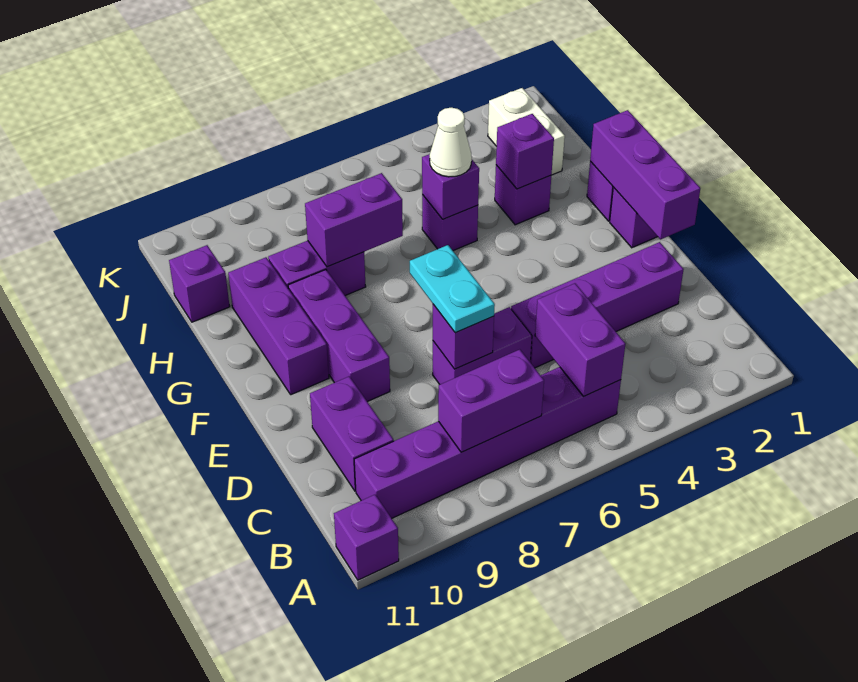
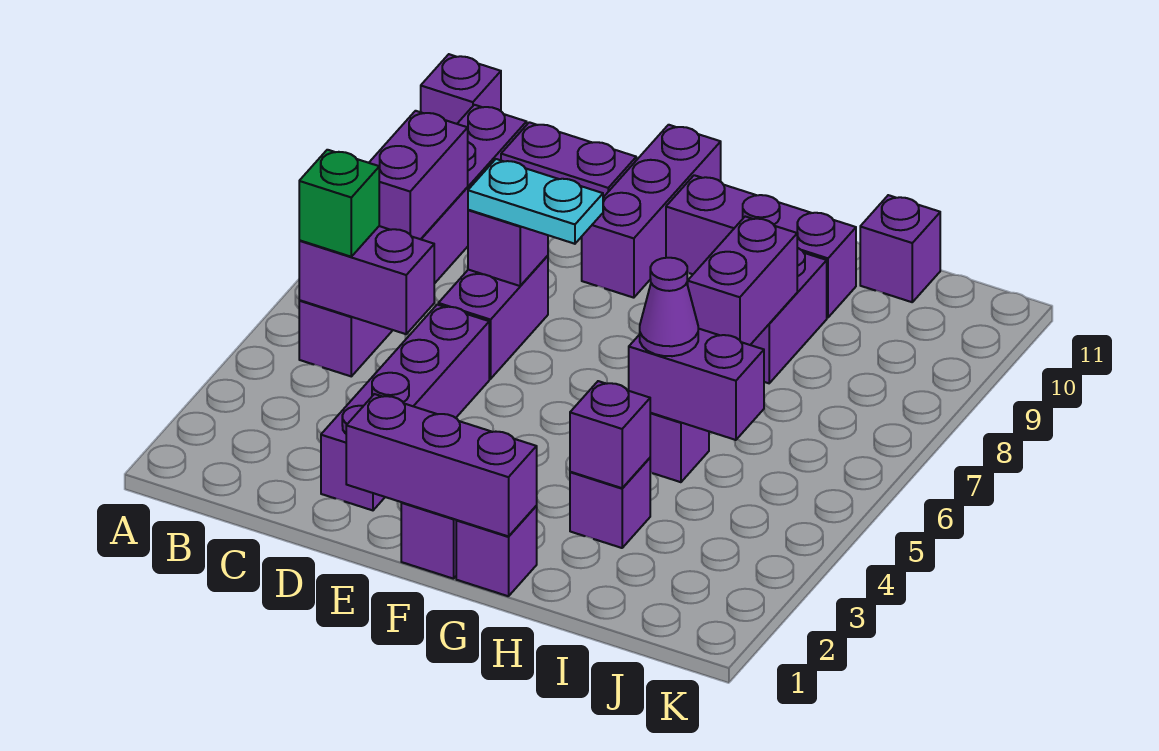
none -> green 1x1 brick [299,150,379,257]
purple 1x3 brick [288,270,390,402] -> purple 1x3 brick turned to [582,125,721,298]
purple 1x1 brick [422,154,479,219] -> purple 1x2 brick [629,328,764,440]
white 1x1 cone [430,108,472,177] -> purple 1x1 cone [639,258,698,356]
white 1x2 brick [488,88,565,175] -> none

